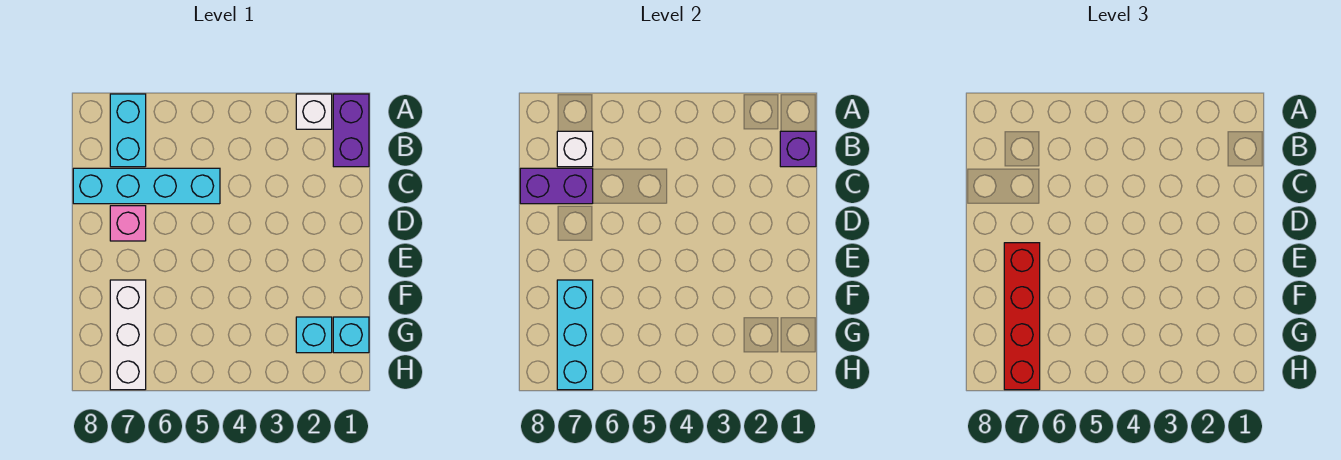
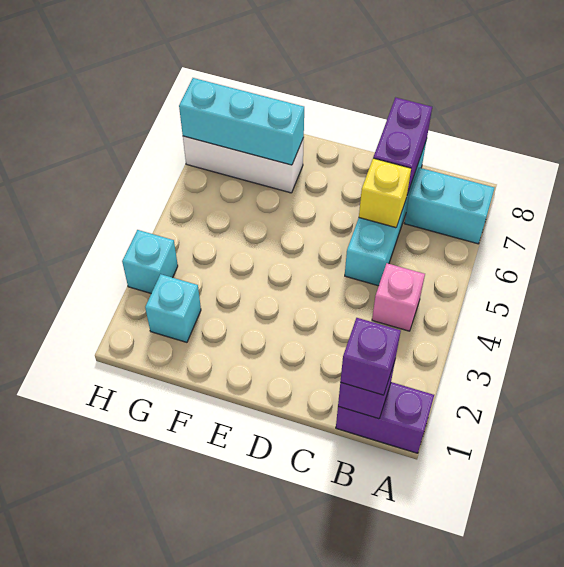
white 1x1 brick [296,94,332,129] -> none
none -> purple 1x1 brick [340,318,401,395]
white 1x1 brick [557,131,593,167] -> none
none -> yellow 1x1 brick [359,158,411,228]
pink 1x1 brick [110,206,146,241] -> pink 1x1 brick moved to [372,263,425,331]
red 1x4 brick [1004,243,1040,390] -> none
cyan 1x1 brick [333,317,369,353] -> cyan 1x1 brick moved to [122,230,178,293]

